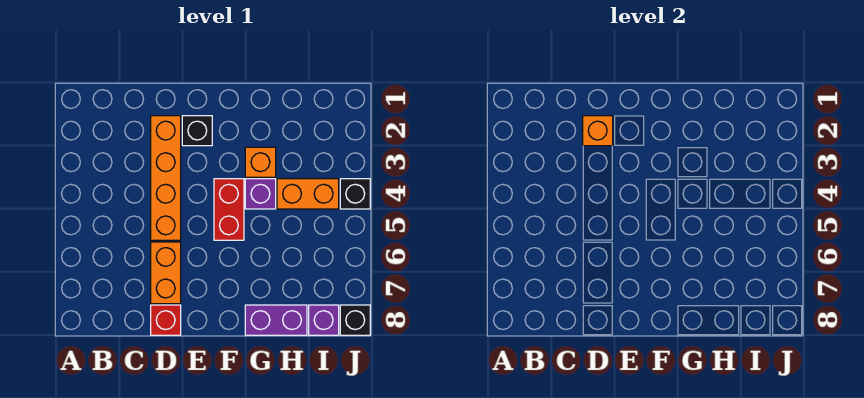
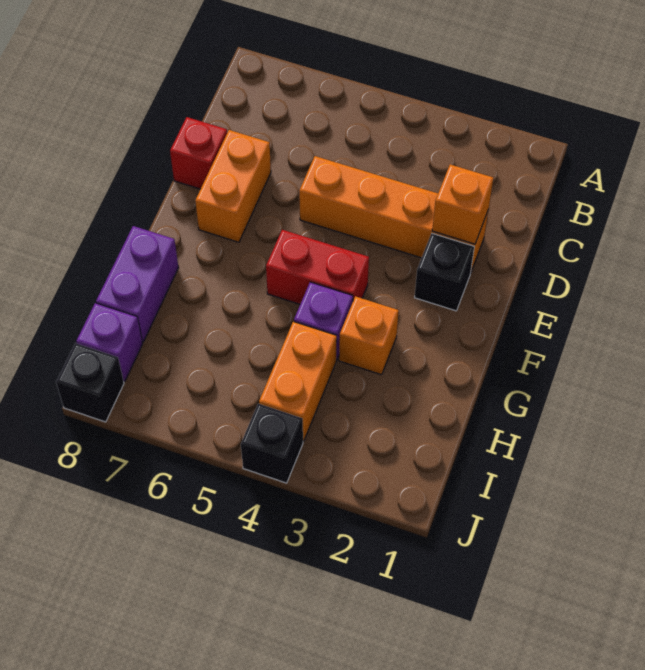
orange 1x2 brick [151,242,181,304] -> orange 1x2 brick turned to [195,130,271,242]

